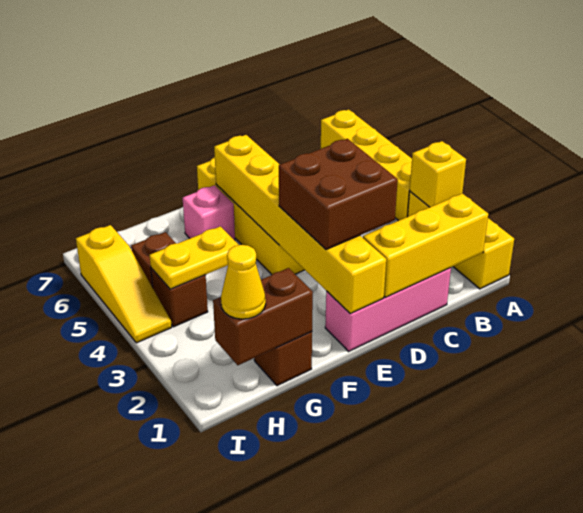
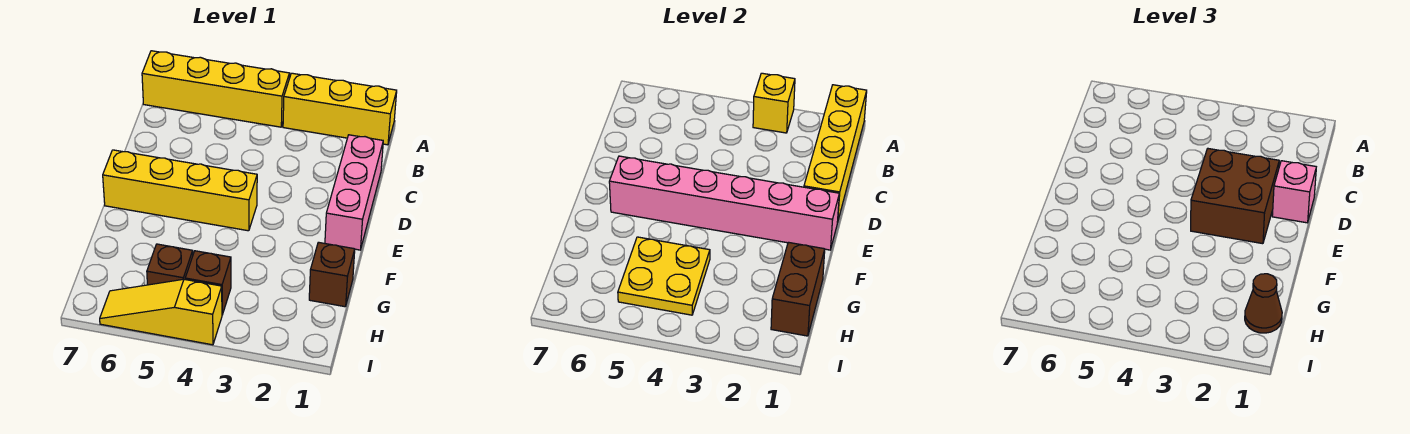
yellow 1x3 brick [363,193,488,297] -> yellow 1x4 brick [804,85,867,223]
yellow 1x6 brick [214,135,386,314] -> pink 1x6 brick [609,156,839,250]
pink 1x1 brick [183,185,235,240] -> pink 1x1 brick moved to [1272,161,1316,223]
yellow 1x2 plate [150,226,239,289] -> yellow 2x2 plate [618,237,710,315]
yellow 1x1 cone [221,245,266,319] -> brown 1x1 cone [1245,274,1282,333]
yellow 1x3 slope [76,225,172,343] -> yellow 1x3 slope turned to [100,279,222,345]

